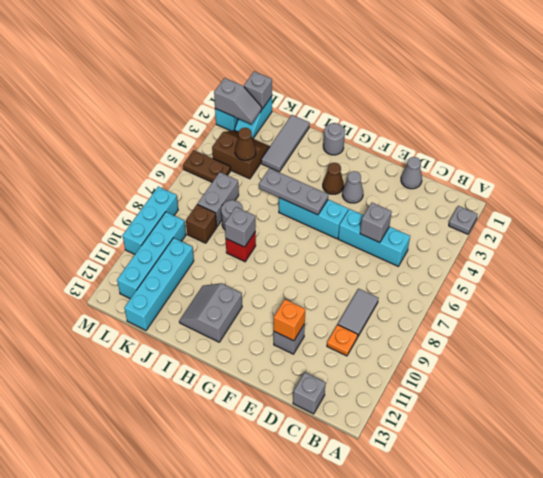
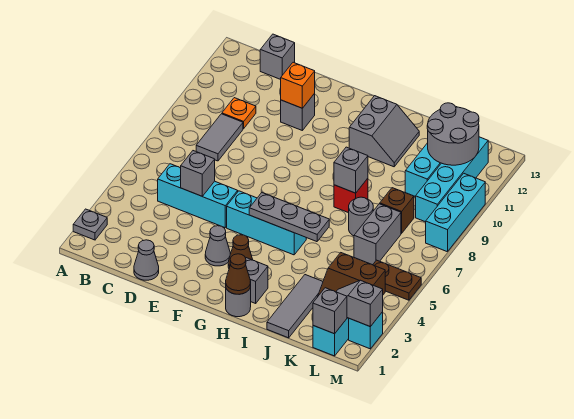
none -> grey 1x1 brick [246,258,268,303]
brown 1x1 cone [235,128,256,160] -> brown 1x1 cone moved to [226,254,251,294]
none -> grey 2x2 round brick [427,103,479,165]

